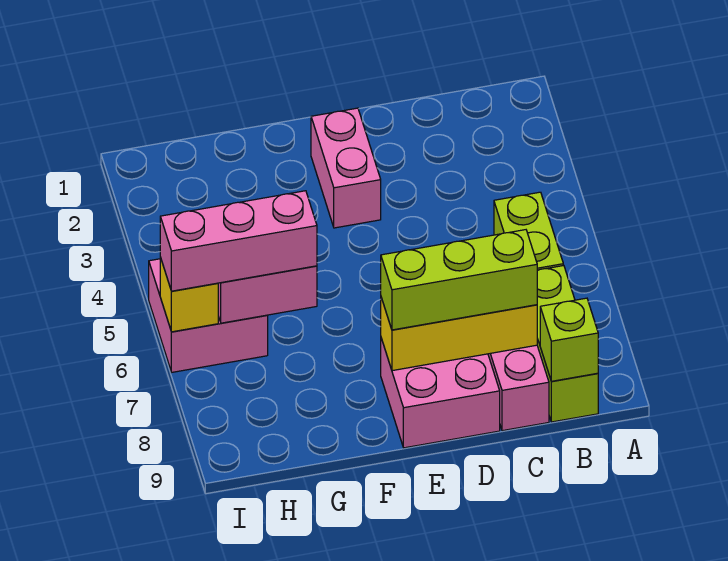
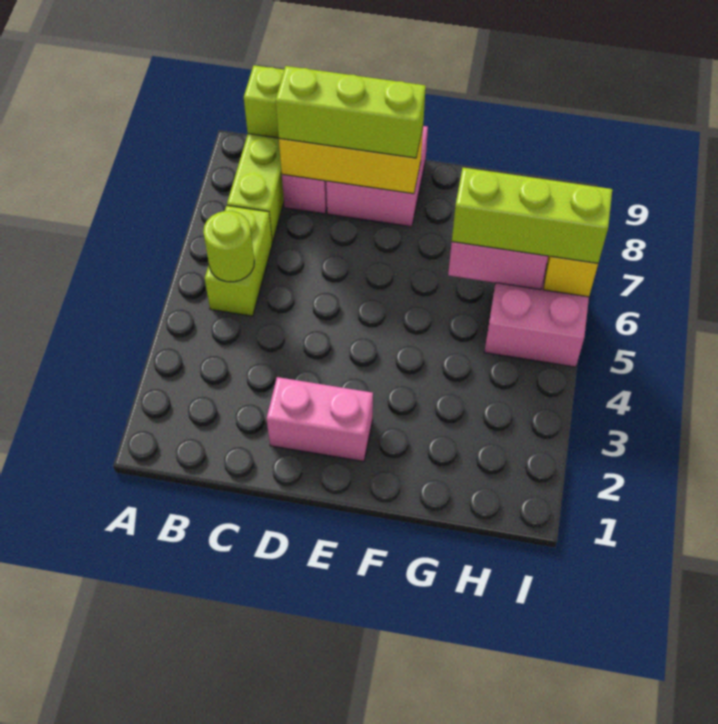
none -> lime 1x1 round brick [203,211,254,282]
pink 1x2 brick [311,108,381,228] -> pink 1x2 brick turned to [267,377,373,461]
pink 1x3 brick [160,191,317,291] -> lime 1x3 brick [452,168,612,263]

